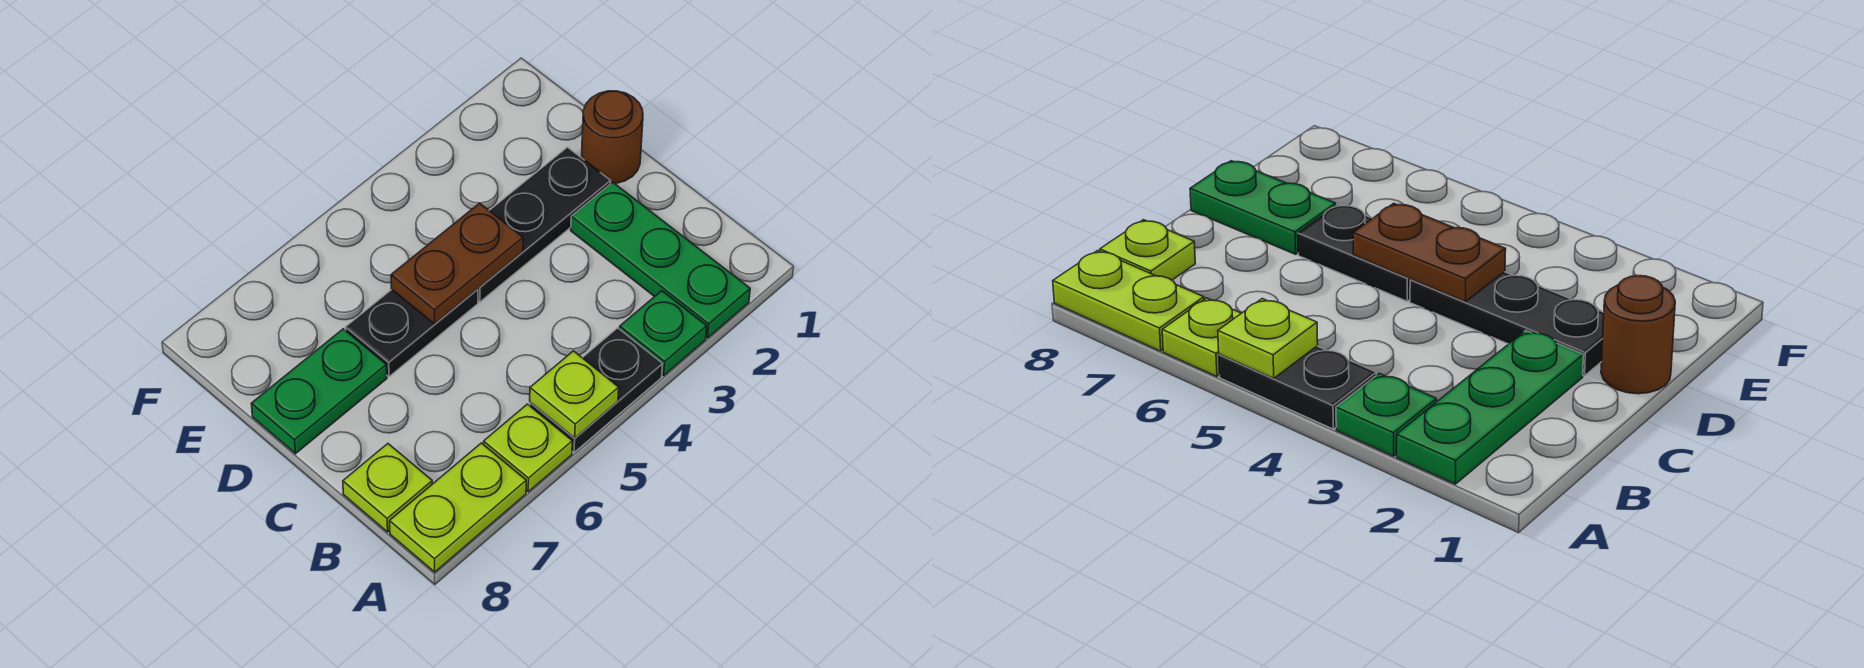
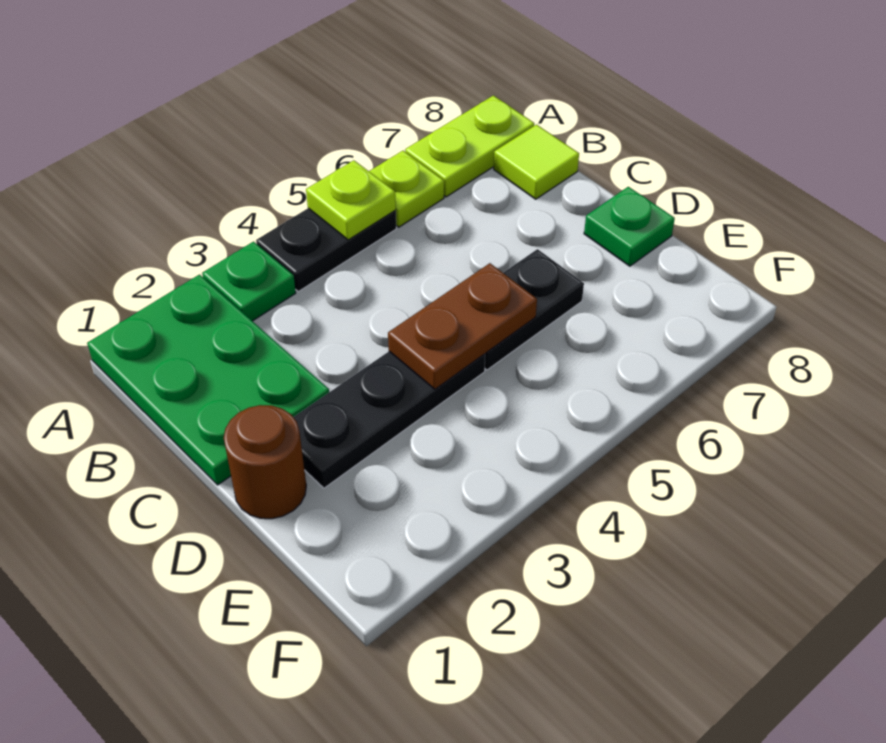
green 1x3 plate [571,182,750,338] -> green 2x3 plate [87,275,329,485]
lime 1x1 plate [343,444,432,532] -> lime 1x1 tile [494,125,579,199]
green 1x2 plate [251,329,387,454] -> green 1x1 plate [584,187,675,266]

